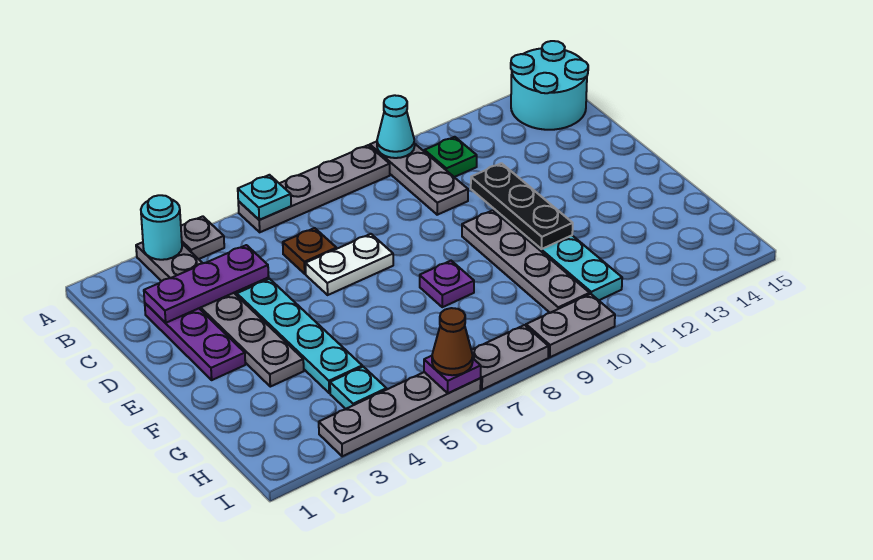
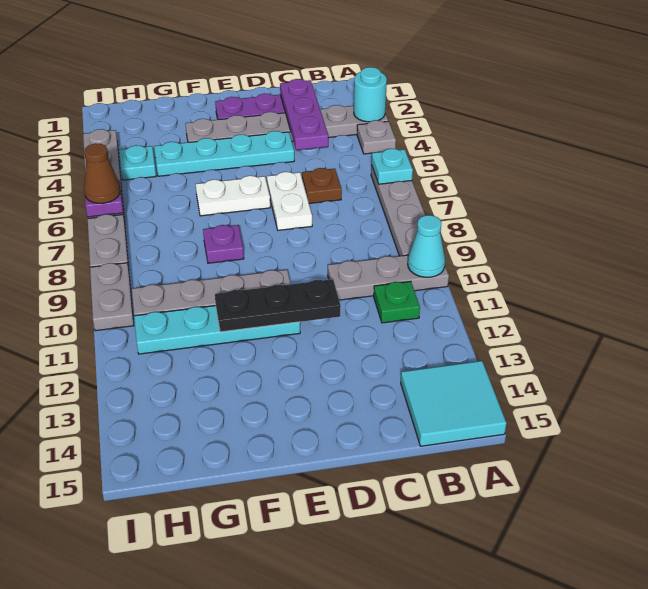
cyan 2x2 round brick [511,41,588,130] -> cyan 2x2 tile [401,361,507,446]
none -> white 1x2 plate [196,176,270,216]

